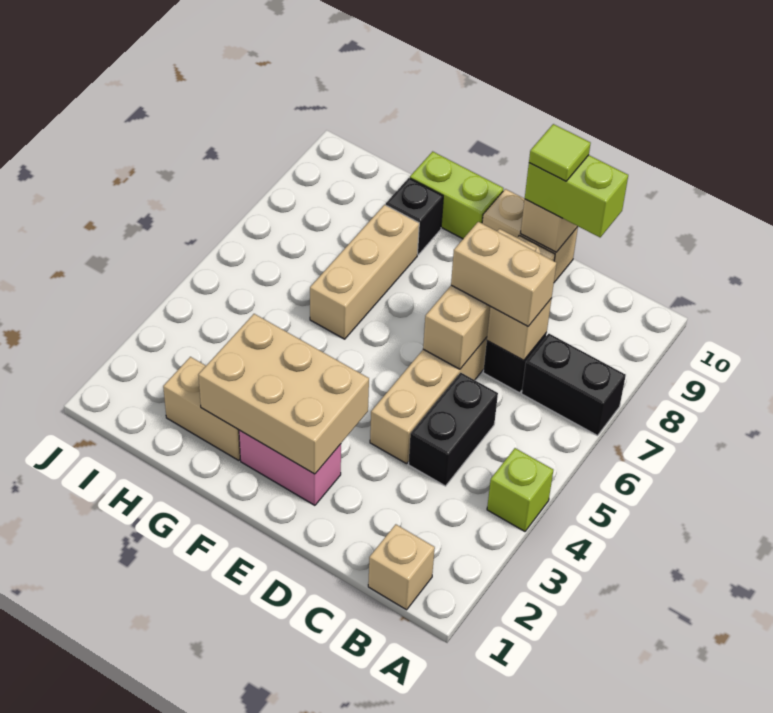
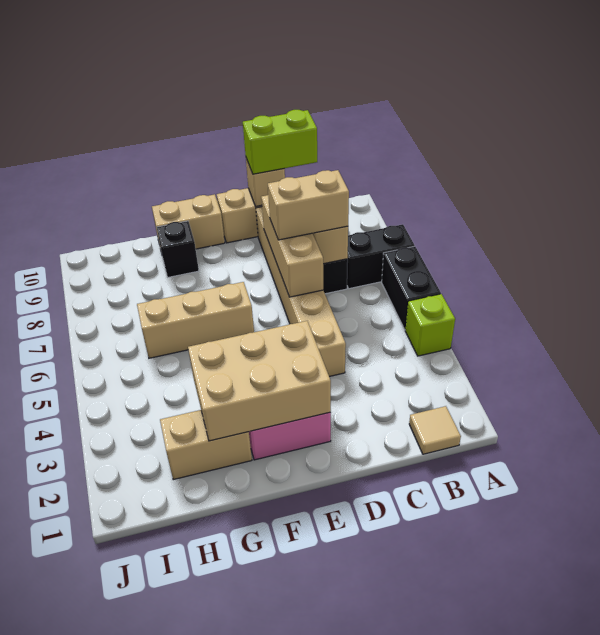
tan 1x1 brick [368,524,435,610] -> tan 1x1 tile [409,406,461,454]
black 1x2 brick [409,373,498,486] -> black 1x2 brick moved to [382,246,441,330]
lime 1x1 tile [529,124,591,181] -> none
lime 1x2 brick [410,151,503,239] -> tan 1x2 brick [152,194,225,249]
tan 1x3 brick [310,205,419,339] -> tan 1x3 brick turned to [137,282,254,358]

